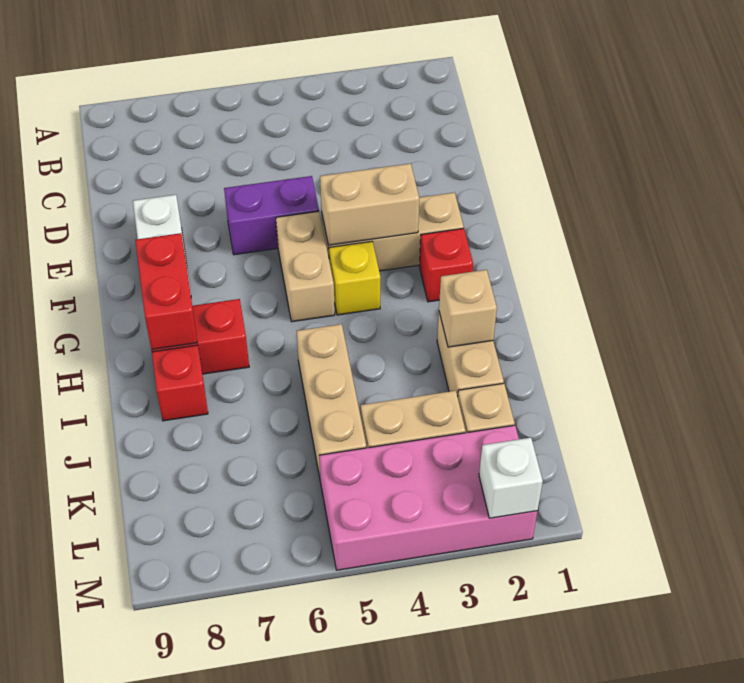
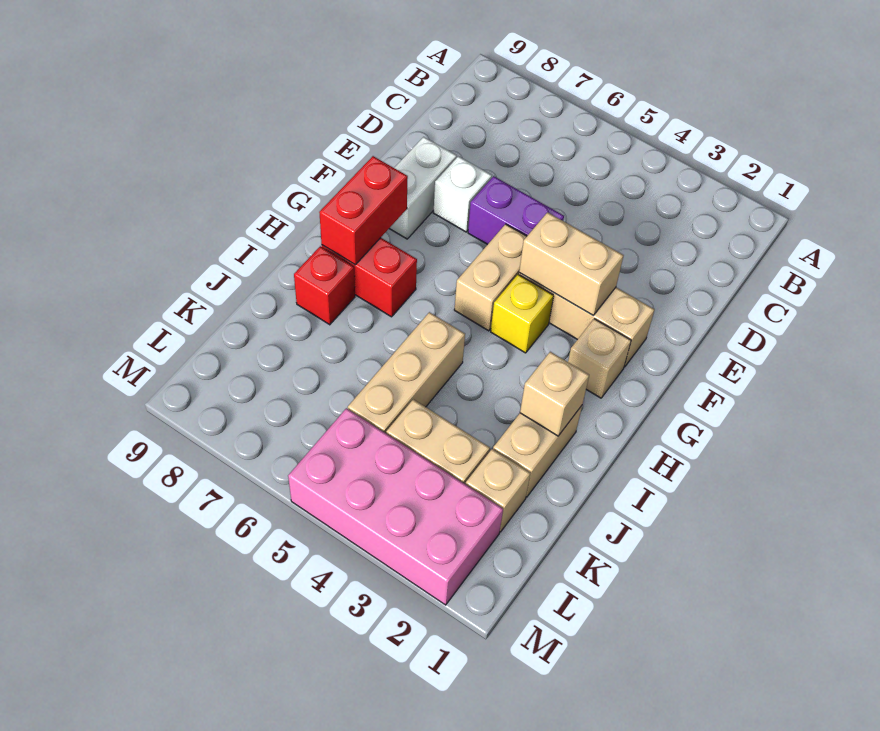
red 1x1 brick [419,228,473,302] -> tan 1x1 brick [568,319,631,398]
white 1x1 brick [479,438,543,518] -> white 1x1 brick moved to [434,156,492,232]

